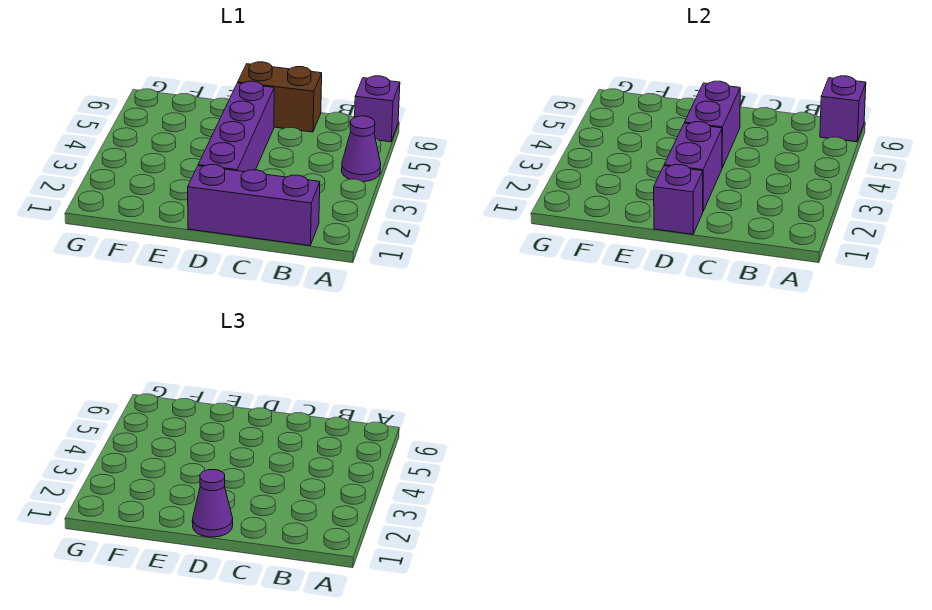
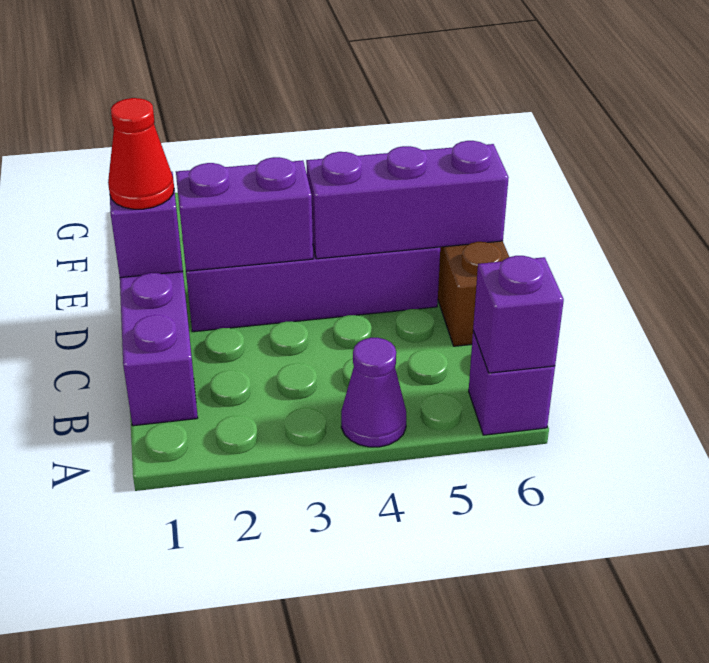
purple 1x1 cone [192,470,233,537] -> red 1x1 cone [108,98,174,209]
purple 1x2 brick [685,81,740,168] -> purple 1x3 brick [306,141,509,259]

